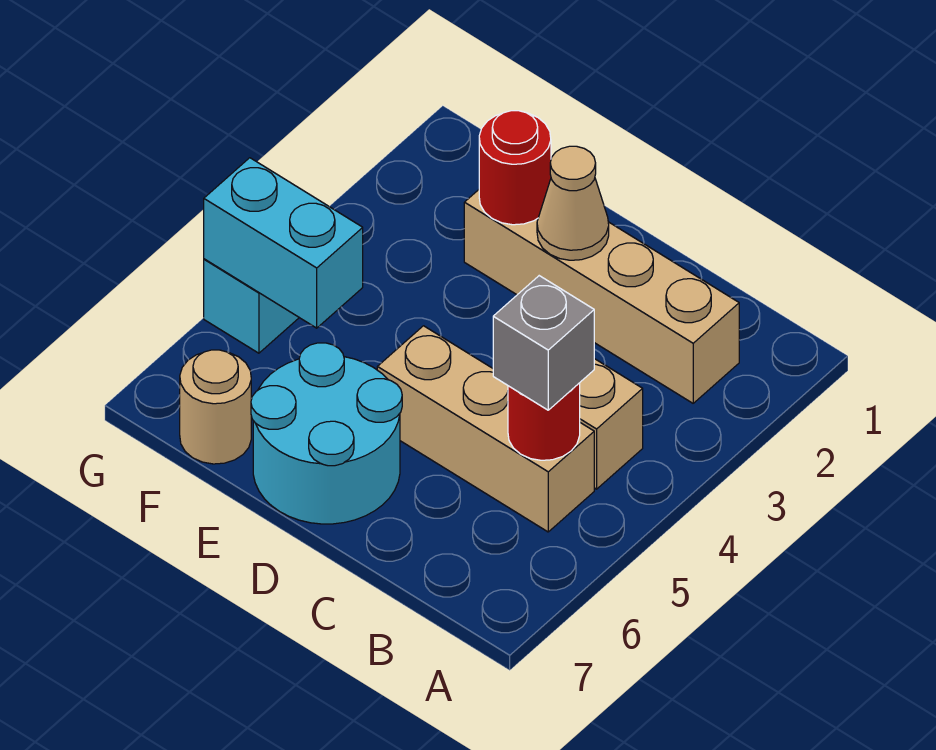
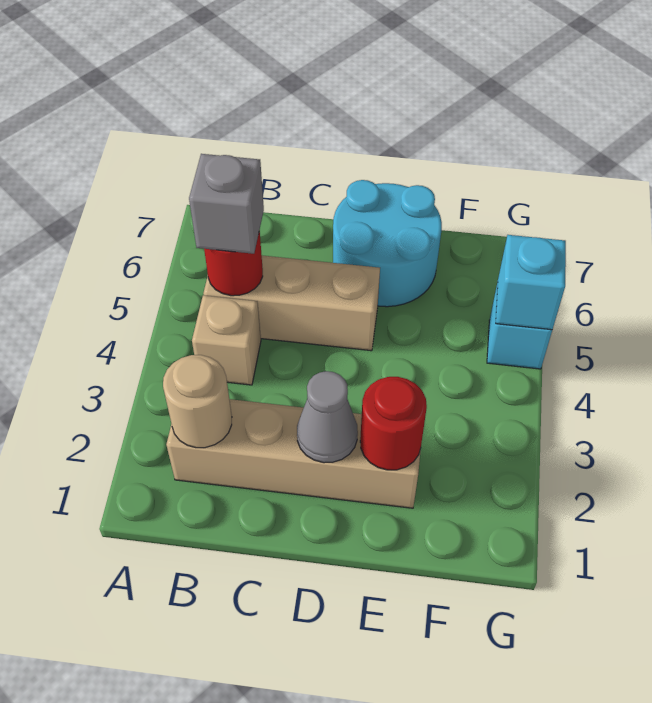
tan 1x1 cone [537,146,609,260] -> grey 1x1 cone [297,371,358,463]
cyan 1x2 brick [204,158,363,328] -> cyan 1x1 brick [496,235,566,330]
tan 1x1 round brick [180,350,252,464] -> tan 1x1 round brick moved to [163,355,232,448]

